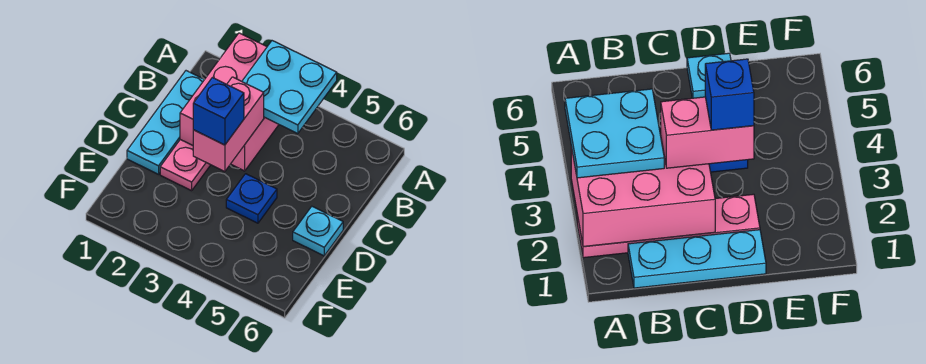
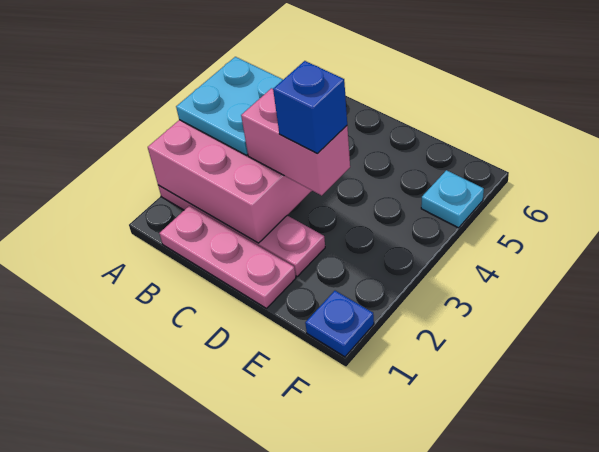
cyan 1x3 plate [127,71,205,174] -> pink 1x3 plate [159,206,296,308]
blue 1x1 plate [226,174,277,223] -> blue 1x1 plate moved to [305,291,374,357]
cyan 1x1 plate [293,207,343,256] -> cyan 1x1 plate moved to [421,170,484,228]

